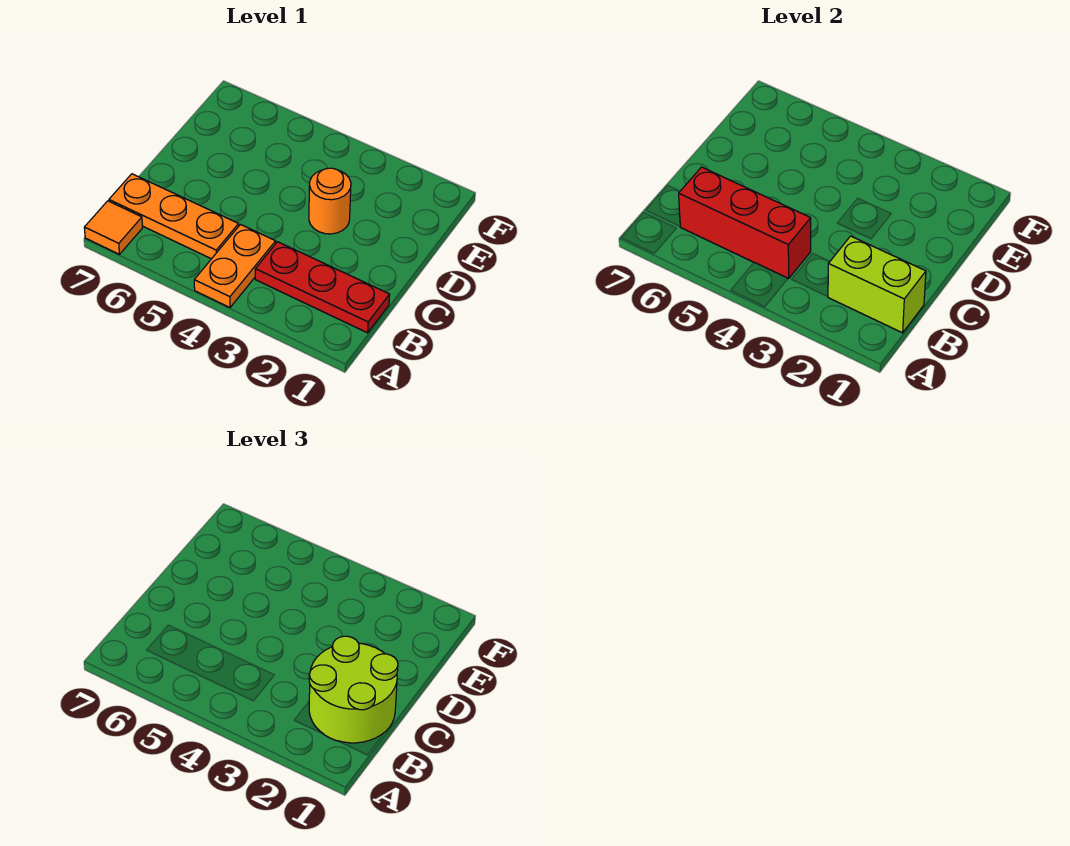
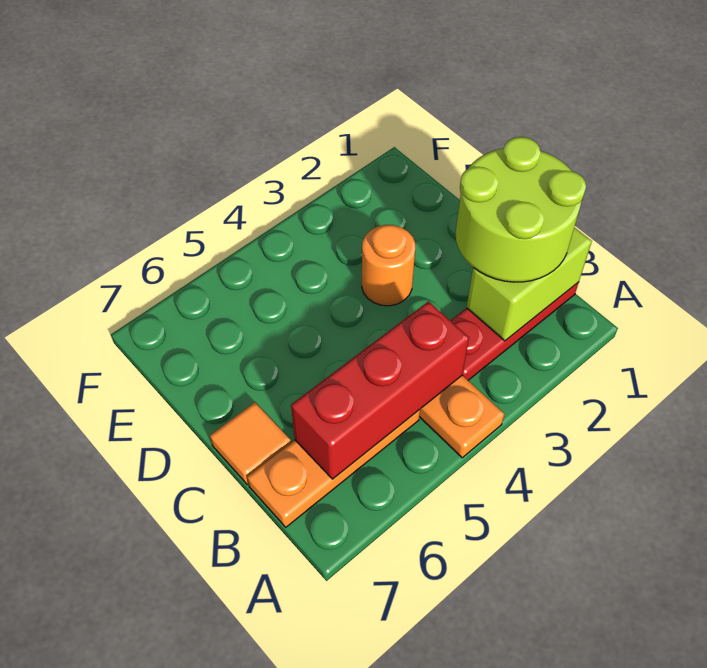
orange 1x1 tile [84,201,143,254] -> orange 1x1 tile moved to [210,402,291,484]

